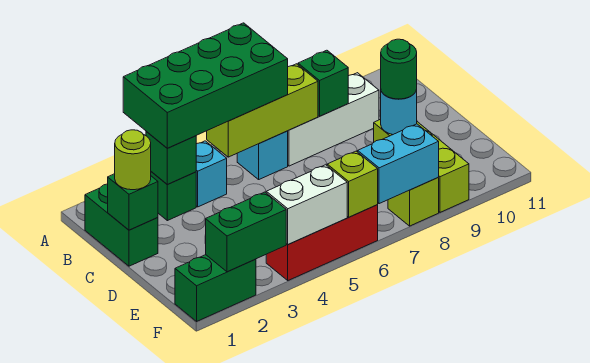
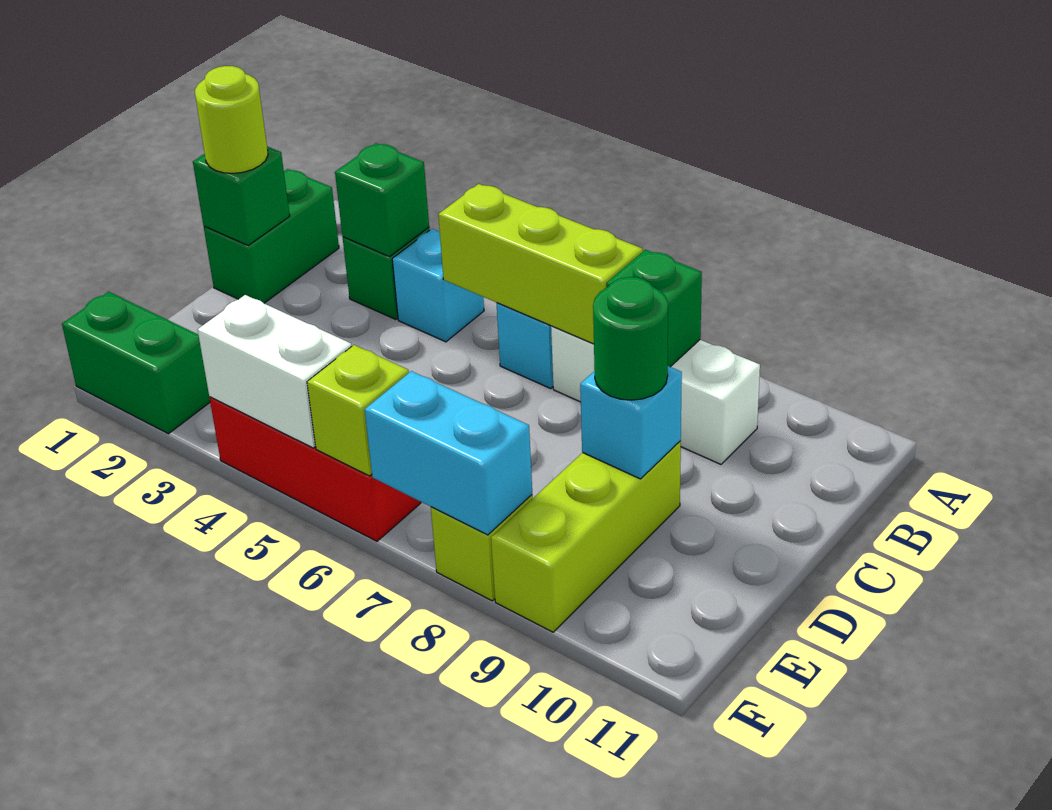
green 2x4 brick [123,23,288,148] -> none
cyan 1x1 round brick [381,90,417,135] -> cyan 1x1 brick [580,366,682,479]
green 1x2 brick [206,192,286,272] -> none

